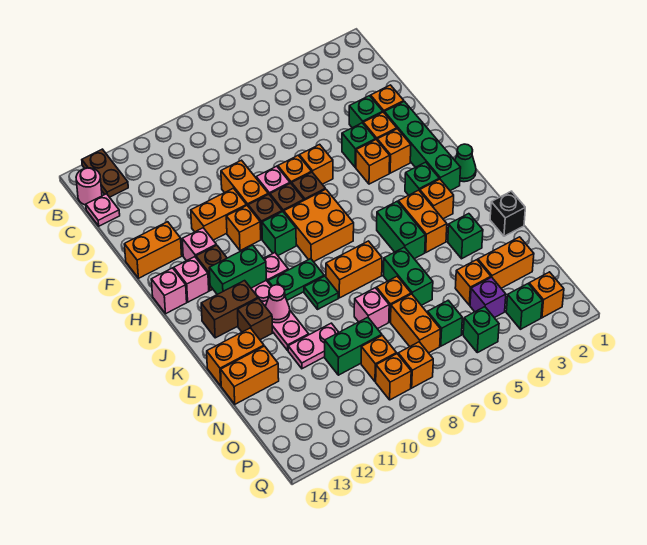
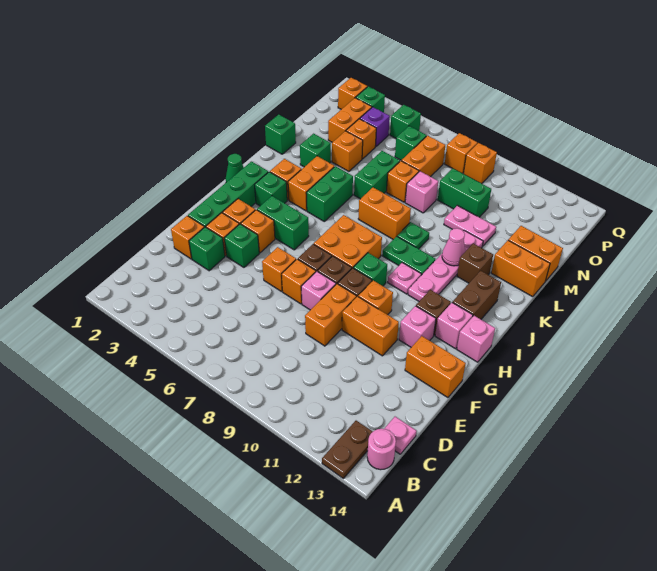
green 1x2 brick [209,245,266,294] -> green 1x2 brick moved to [257,196,309,250]
brown 1x2 brick [201,281,258,338] -> brown 1x2 brick turned to [452,271,501,319]
black 1x1 brick [490,191,525,236] -> green 1x1 brick [265,114,296,154]
orange 1x2 brick [478,237,534,288] -> orange 1x2 brick turned to [328,98,372,142]
orange 1x1 brick [361,335,396,382] -> orange 1x1 brick moved to [332,131,363,171]

